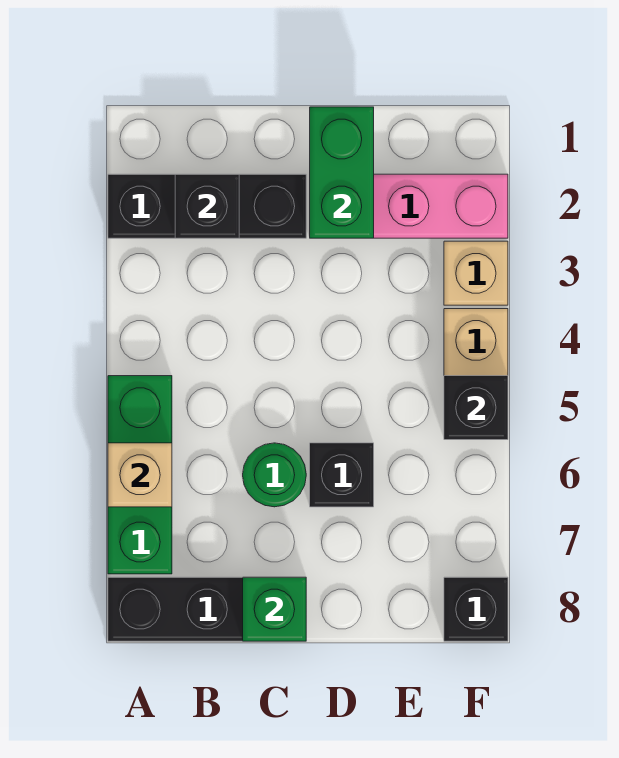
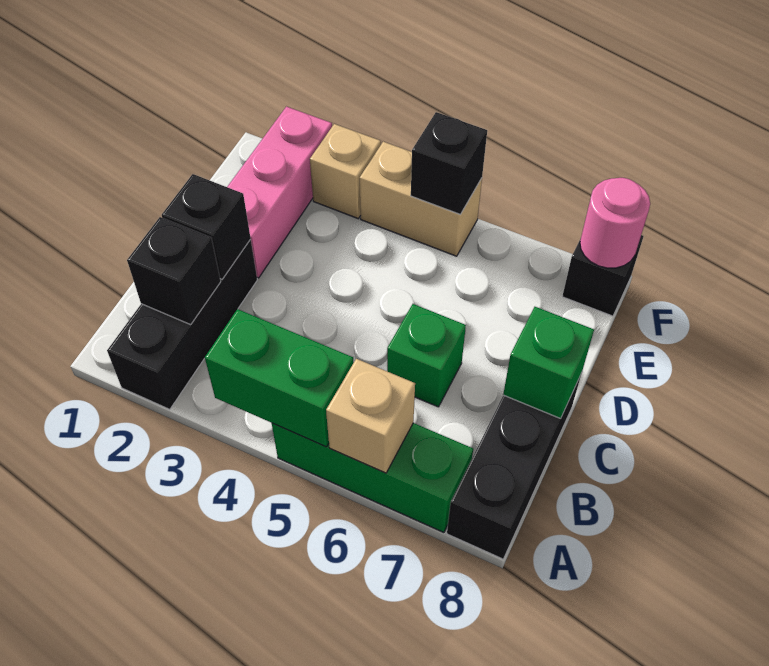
green 1x1 round brick [243,443,306,507] -> green 1x1 brick [387,304,466,407]
green 1x2 brick [310,107,374,238] -> green 1x2 brick moved to [205,309,354,447]
black 1x1 brick [310,443,374,507] -> black 1x1 brick moved to [162,174,251,279]
none -> pink 1x1 round brick [580,178,650,268]

